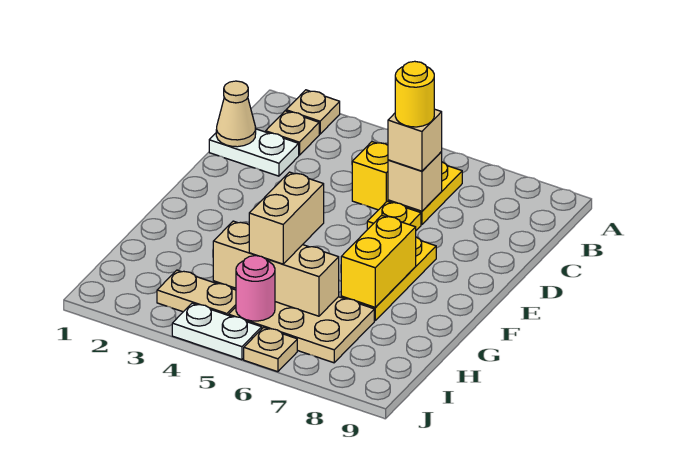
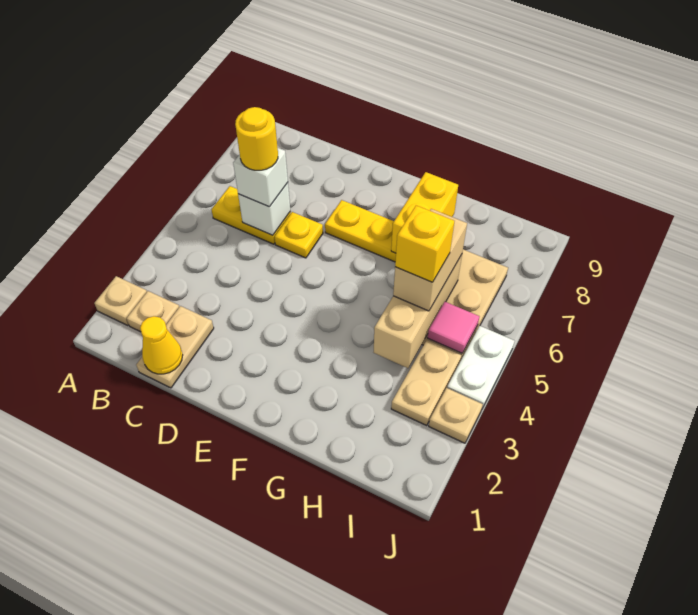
white 1x2 plate [209,129,299,176] -> tan 1x2 plate [136,306,214,388]
tan 1x1 cone [216,81,256,147] -> yellow 1x1 cone [140,316,183,374]
yellow 1x1 brick [352,142,388,210] -> yellow 1x1 brick moved to [395,206,454,282]
tan 1x1 brick [388,152,442,211] -> white 1x1 brick [238,183,290,235]
tan 1x1 brick [388,109,442,171] -> white 1x1 brick [233,148,288,207]
yellow 1x2 brick [341,215,416,307] -> yellow 1x2 brick turned to [391,172,458,253]
tan 1x2 brick [249,172,324,264] -> tan 1x2 brick turned to [393,209,467,311]
pink 1x1 round brick [236,256,275,321] -> pink 1x1 tile [428,302,480,353]
tan 1x1 plate [244,327,297,372] -> tan 1x1 plate moved to [429,388,483,443]

